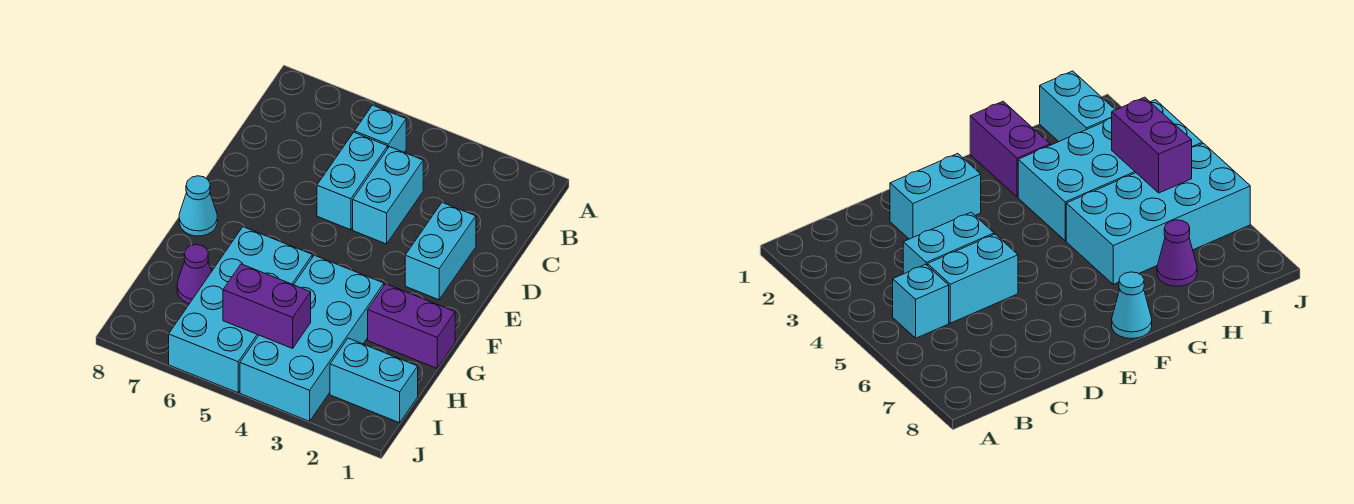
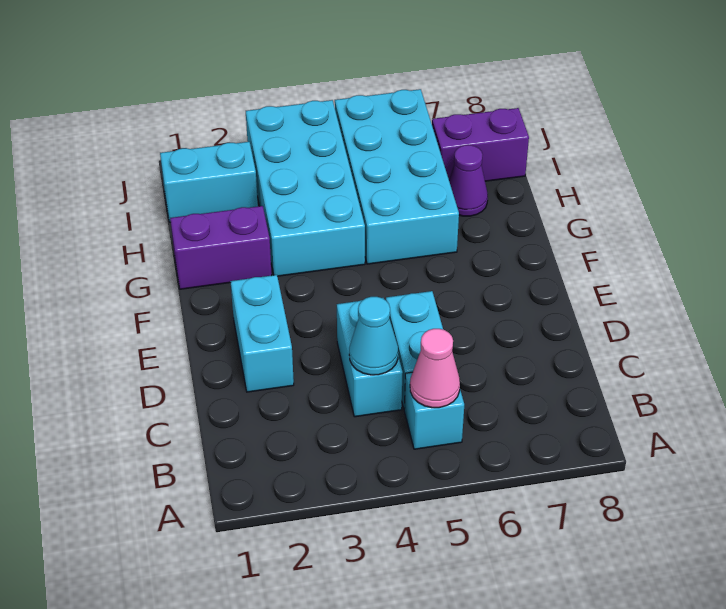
none -> pink 1x1 cone [410,329,460,408]
cyan 1x1 cone [179,176,217,236] -> cyan 1x1 cone moved to [349,297,398,375]
purple 1x2 brick [223,264,311,348] -> purple 1x2 brick moved to [432,108,529,181]

